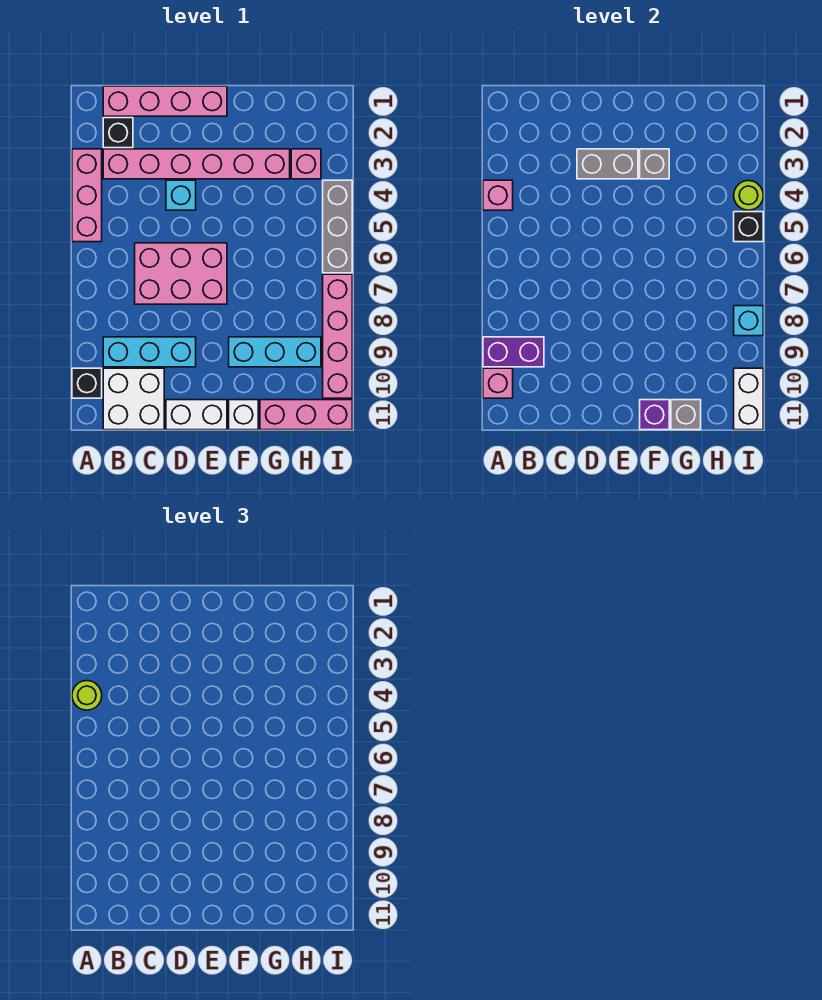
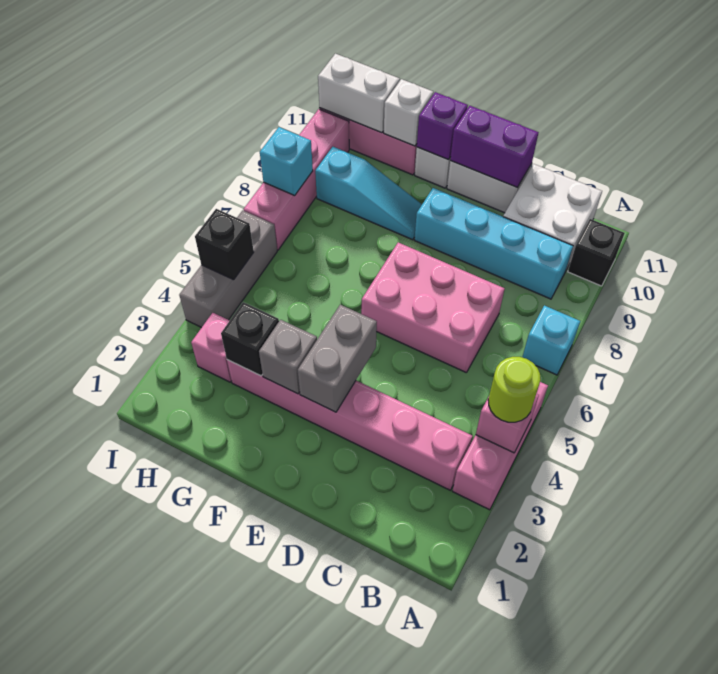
purple 1x2 brick [483,337,544,367] -> purple 1x2 brick moved to [450,106,539,187]
pink 1x1 brick [483,368,513,398] -> none
pink 1x4 brick [103,86,227,116] -> none
black 1x1 brick [103,118,133,148] -> black 1x1 brick moved to [221,302,279,376]
cyan 1x3 brick [103,337,196,367] -> cyan 1x4 brick [415,188,573,299]
grey 1x2 brick [577,149,638,179] -> grey 1x2 brick turned to [298,305,377,412]
cyan 1x1 brick [166,180,196,210] -> cyan 1x1 brick moved to [522,305,580,375]
cyan 1x3 brick [229,337,321,367] -> cyan 1x3 slope [315,147,422,240]
grey 1x1 brick [671,400,701,430] -> white 1x1 brick [384,79,433,146]
lime 1x1 round brick [734,181,763,210] -> none
white 1x2 brick [734,368,763,430] -> white 1x2 brick turned to [318,54,400,133]

